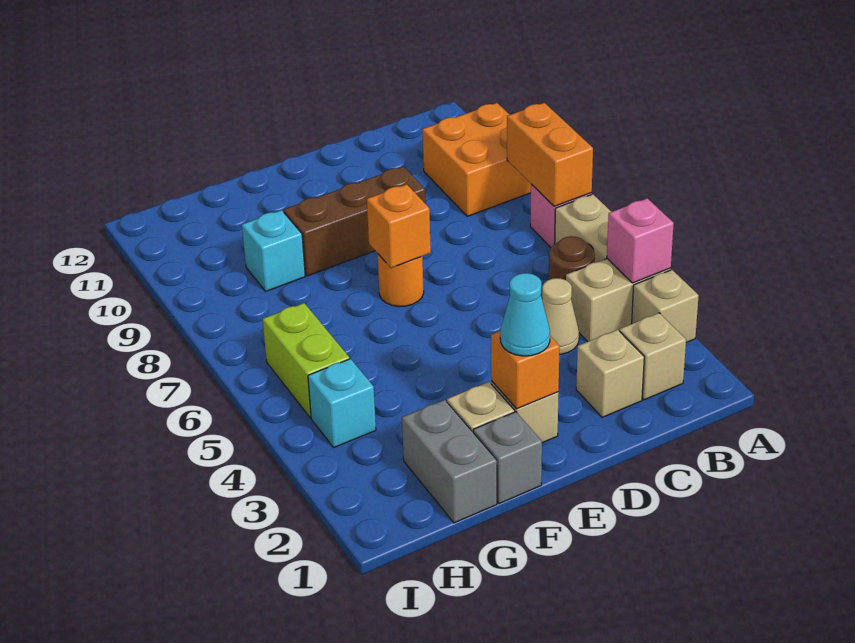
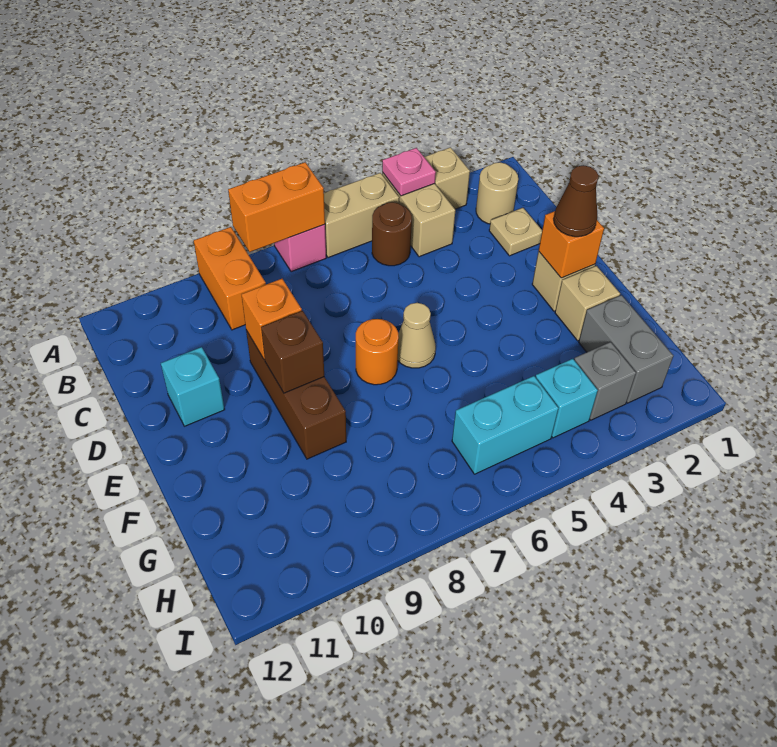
pink 1x1 brick [607,198,674,283] -> pink 1x1 plate [382,148,436,196]
orange 2x2 brick [423,103,531,216] -> orange 1x2 brick [194,227,266,330]
tan 1x1 brick [620,313,686,400] -> tan 1x1 round brick [476,162,518,224]
tan 1x1 brick [576,330,644,417] -> tan 1x1 plate [489,208,542,256]
tan 1x1 cone [542,278,579,354] -> tan 1x1 cone moved to [398,303,436,368]
cyan 1x1 cone [500,273,550,356] -> brown 1x1 cone [554,165,599,237]
orange 1x1 brick [367,184,431,268] -> orange 1x1 brick moved to [241,279,302,360]
none -> brown 1x1 brick [261,311,324,393]
grey 1x1 brick [473,412,542,504] -> grey 1x1 brick moved to [574,342,636,420]
grey 1x2 brick [402,400,497,523] -> grey 1x2 brick turned to [579,295,674,403]
cyan 1x1 brick [242,210,305,291] -> cyan 1x1 brick moved to [161,347,225,426]
lime 1x2 brick [263,303,350,418] -> cyan 1x2 brick [452,376,559,474]

